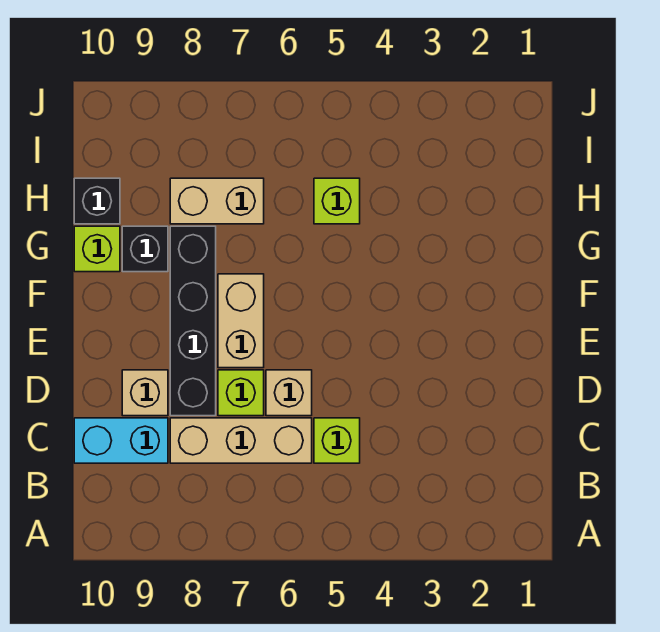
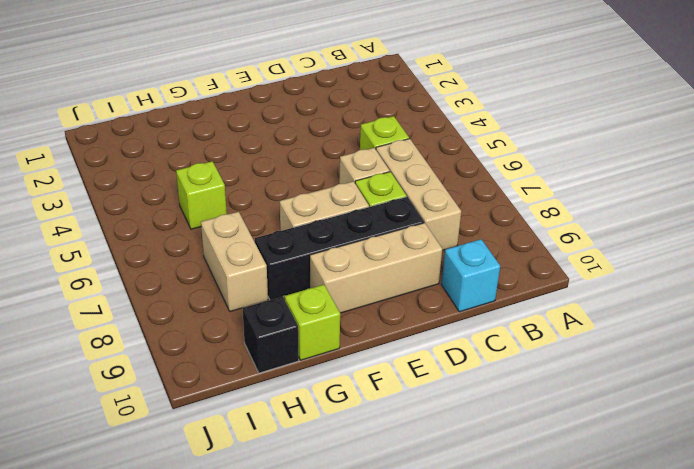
cyan 1x2 brick [74,418,168,463] -> cyan 1x1 brick [441,239,500,312]
tan 1x1 brick [122,370,168,416] -> tan 1x3 brick [310,223,442,313]
black 1x1 brick [122,226,168,272] -> none

